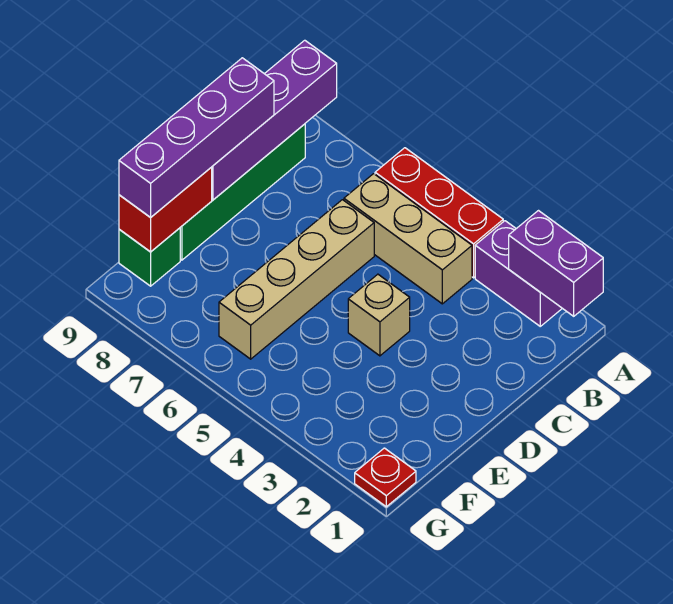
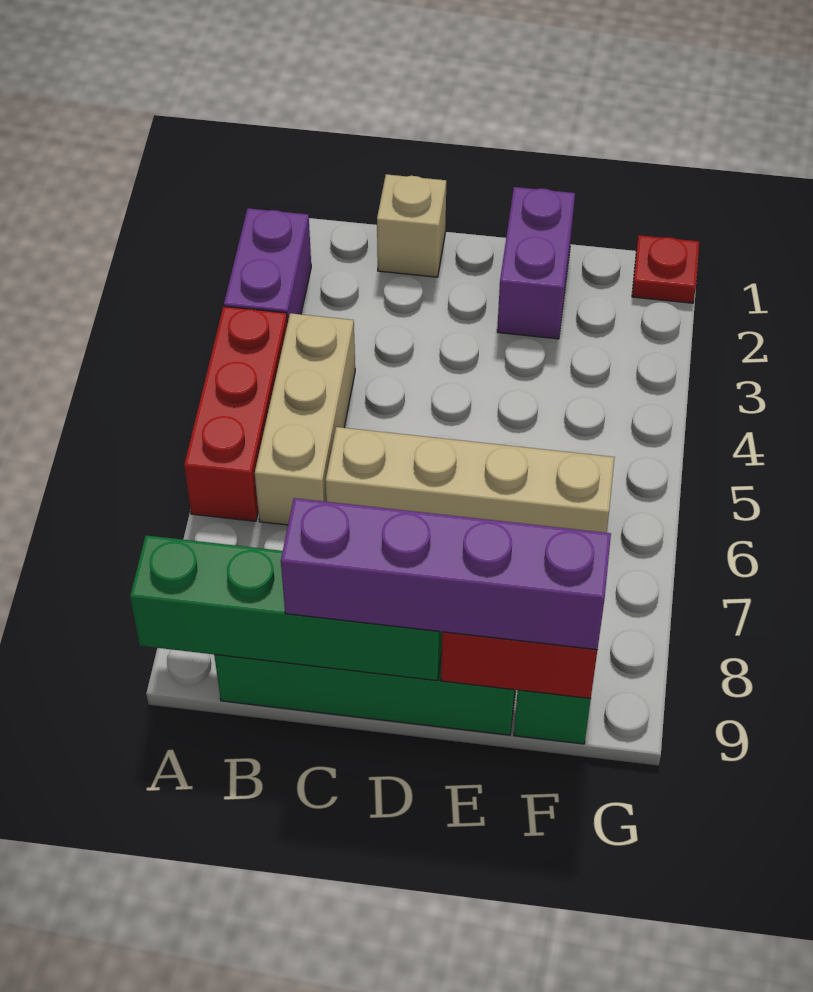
purple 1x2 brick [509,211,603,316] -> purple 1x2 brick moved to [497,187,575,339]
purple 1x4 brick [212,40,337,200] -> green 1x4 brick [130,535,442,681]
tan 1x1 brick [348,274,410,356] -> tan 1x1 brick moved to [377,174,446,277]

